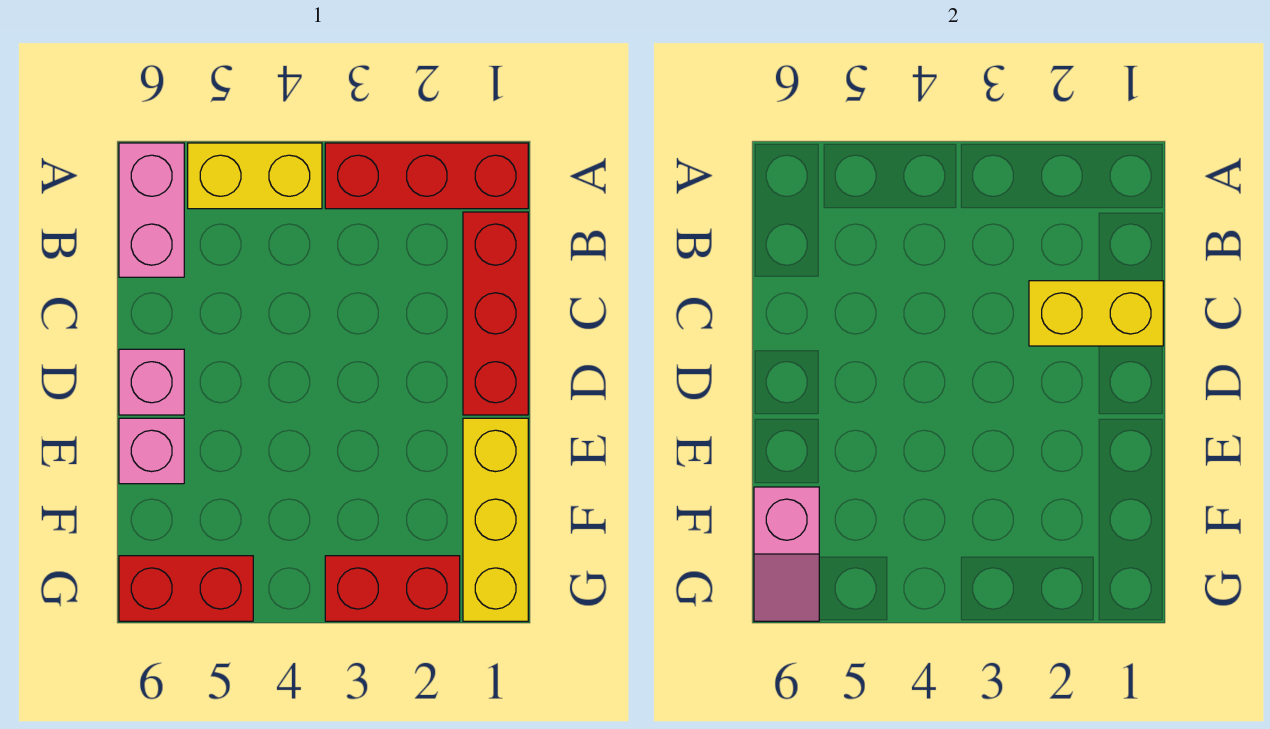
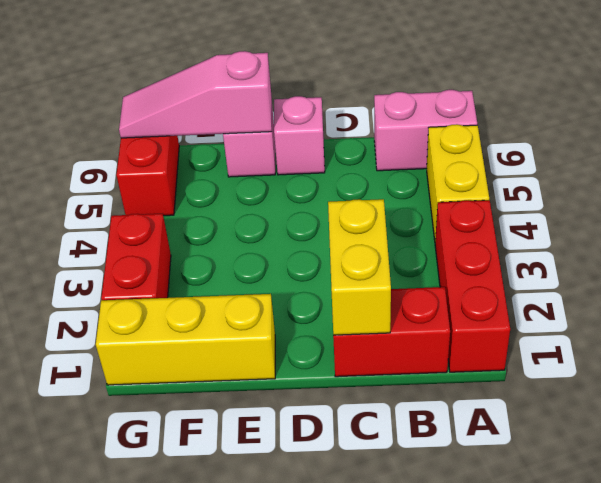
red 1x3 brick [463,212,528,415] -> red 1x2 brick [333,287,450,377]
pink 1x2 slope [754,487,819,621] -> pink 1x3 slope [119,51,272,138]

